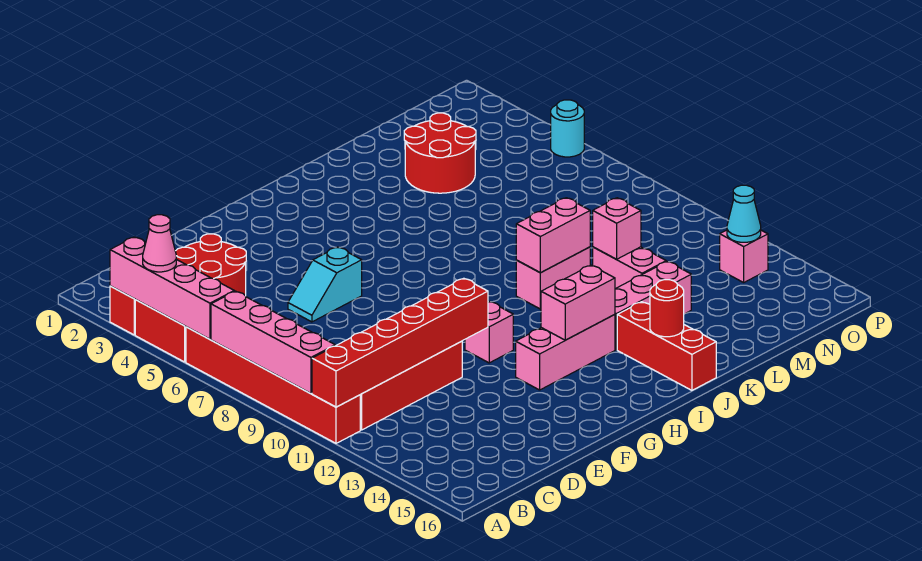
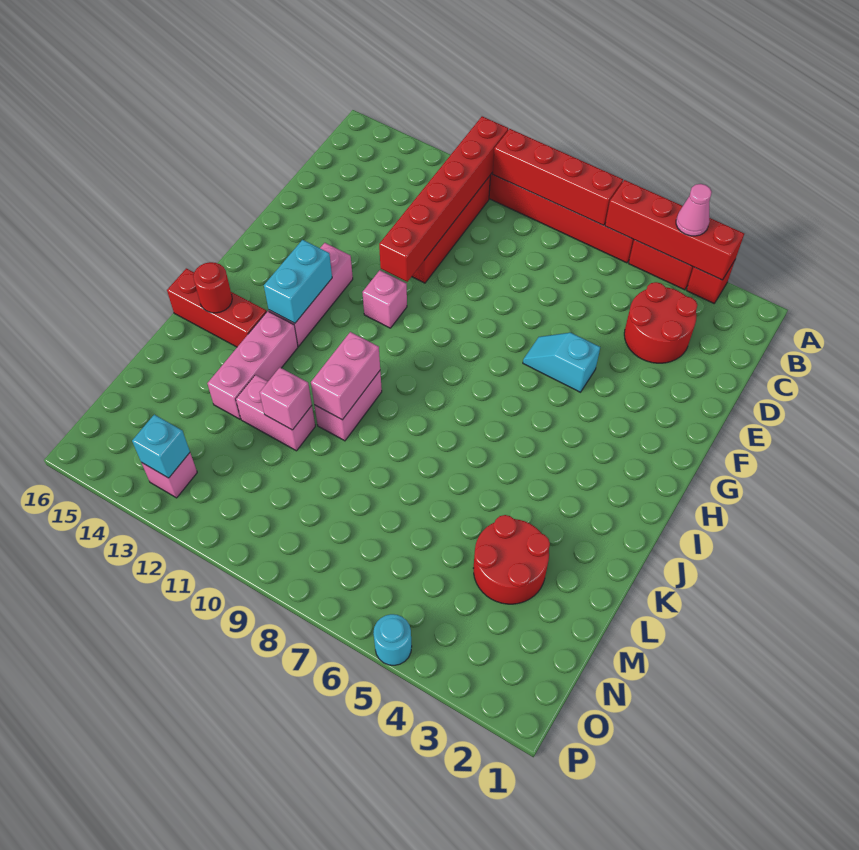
pink 1x4 brick [110,237,234,339] -> red 1x4 brick [605,180,744,280]
pink 1x4 brick [211,291,335,394] -> red 1x4 brick [493,129,623,225]
cyan 1x2 slope [288,247,362,322] -> cyan 1x2 slope turned to [523,333,600,392]
pink 1x2 brick [541,265,615,340] -> cyan 1x2 brick [264,240,332,323]
cyan 1x1 cone [727,185,761,242] -> cyan 1x1 brick [132,415,190,478]

